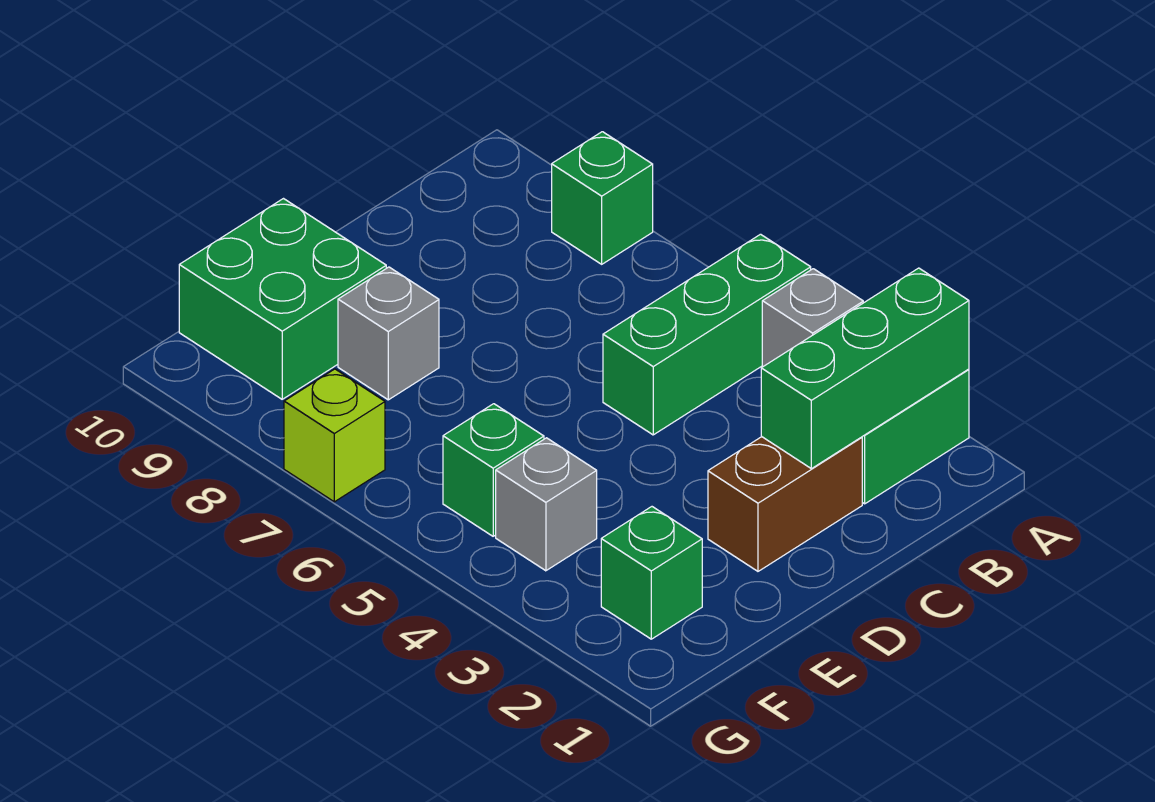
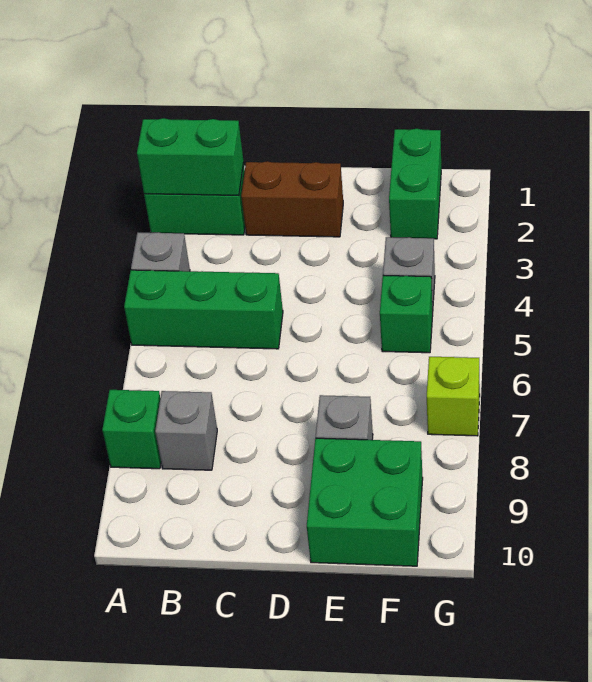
green 1x3 brick [761,268,969,469] -> green 1x2 brick [137,118,244,195]
none -> grey 1x1 brick [155,391,217,470]
green 1x1 brick [601,507,702,639] -> green 1x2 brick [389,129,441,239]

